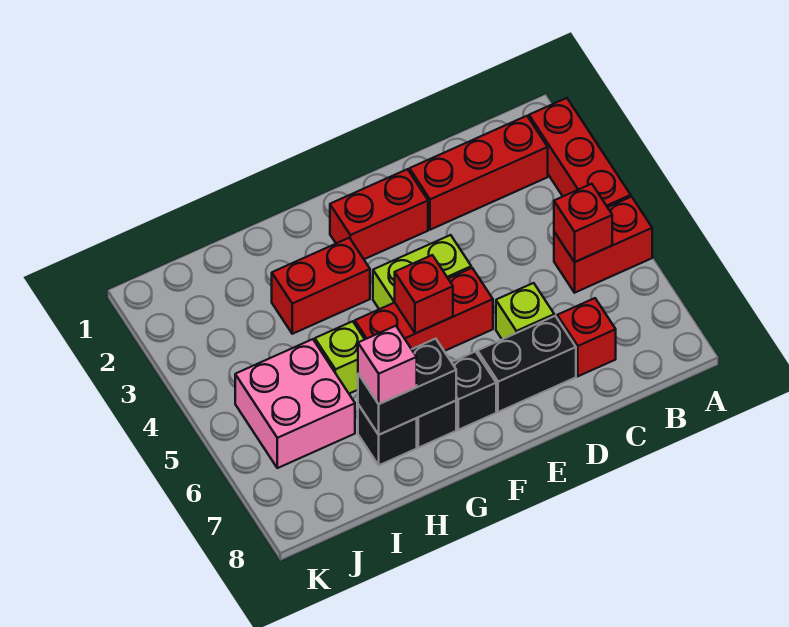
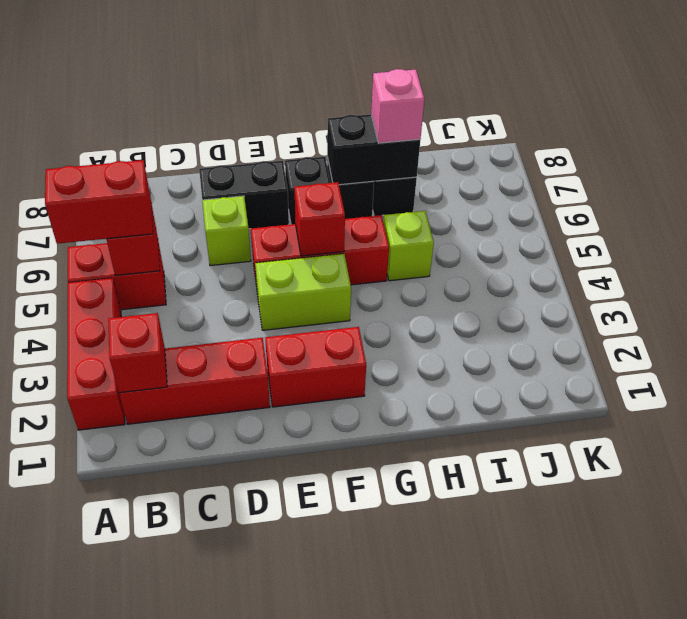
red 1x1 brick [557,298,616,376] -> red 1x1 brick moved to [108,313,167,393]
red 1x2 brick [272,238,370,334] -> red 1x2 brick moved to [45,160,153,244]
pink 2x2 brick [235,339,355,468] -> none

